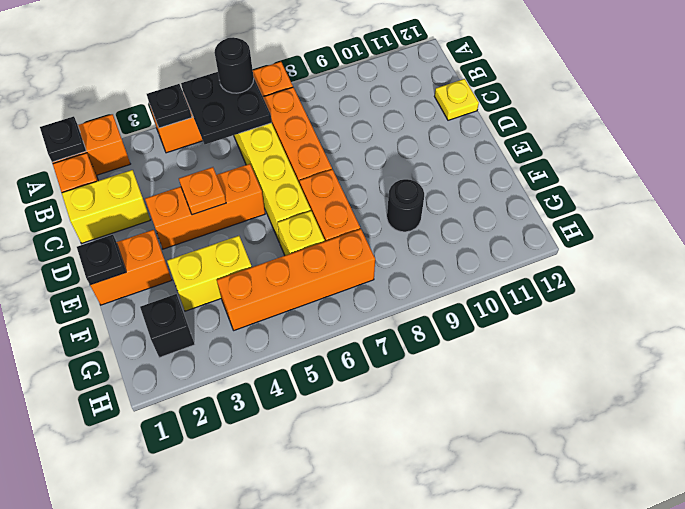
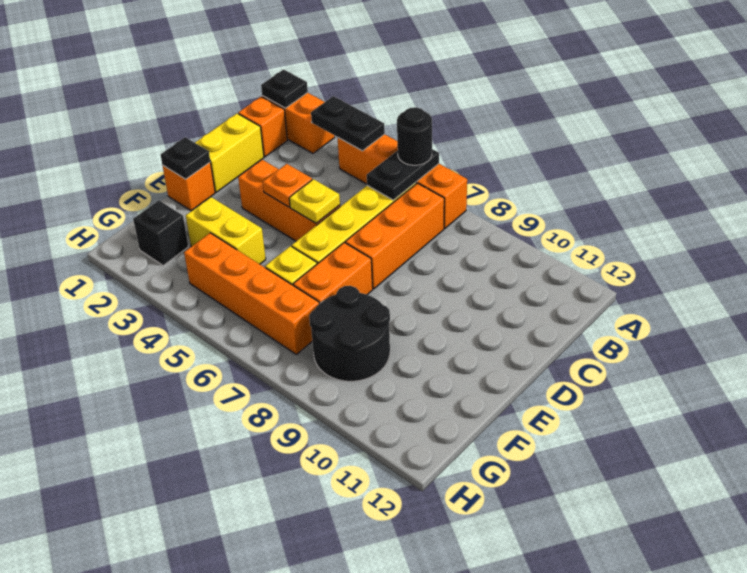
black 1x1 plate [147,84,192,128] -> black 1x2 plate [311,96,385,151]
black 2x2 plate [181,72,272,144] -> black 1x2 plate [367,149,439,200]
yellow 1x2 brick [62,170,150,243] -> yellow 1x2 brick turned to [195,113,264,192]
yellow 1x1 plate [434,79,479,120] -> yellow 1x1 plate moved to [289,179,340,223]
orange 1x2 brick [90,230,172,305] -> orange 1x1 brick [163,162,215,211]
black 1x1 round brick [387,179,424,232] -> black 2x2 round brick [309,286,390,381]

